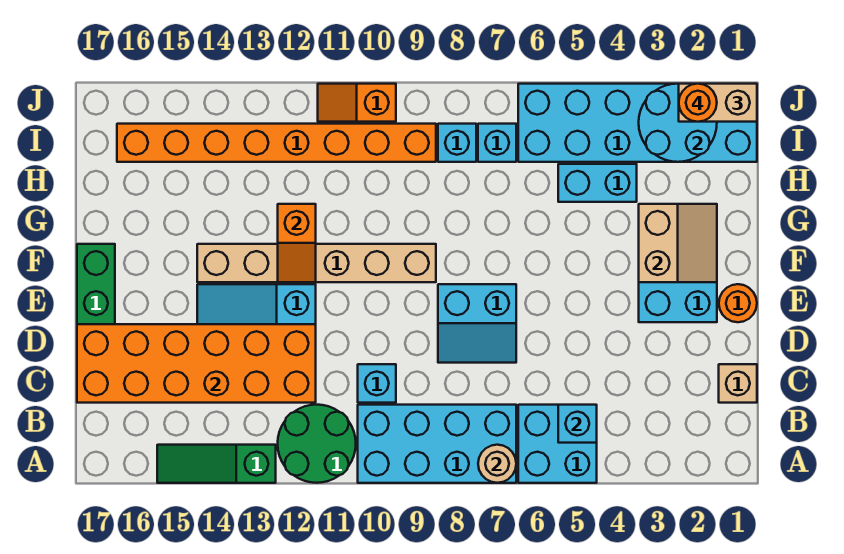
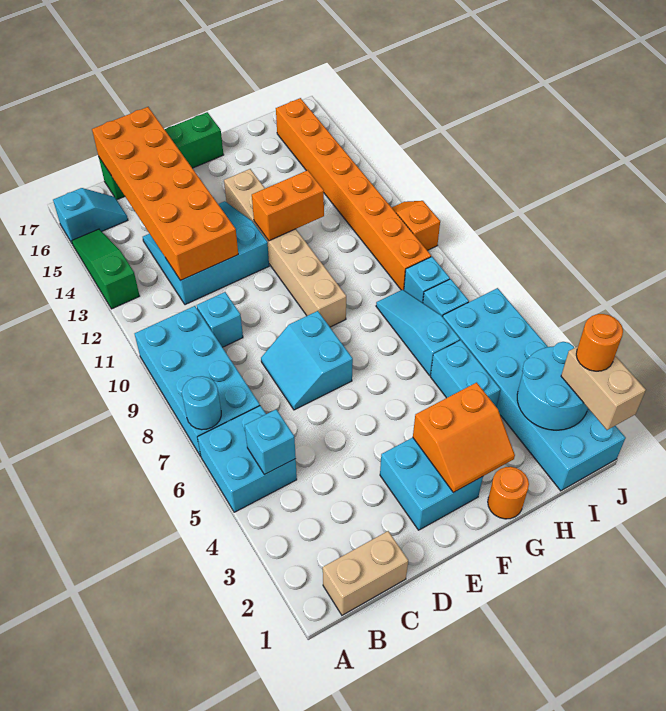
tan 1x1 round brick [478,445,516,483] -> cyan 1x1 round brick [182,376,221,430]
green 2x2 round brick [278,405,356,483] -> none
none -> cyan 1x2 slope [53,188,128,243]
tan 1x1 brick [719,364,757,403] -> tan 1x2 brick [323,531,408,615]
orange 1x1 round brick [719,284,757,322] -> orange 1x1 round brick moved to [488,467,529,519]
tan 2x2 slope [639,204,717,282] -> orange 2x2 slope [413,383,515,493]
orange 1x2 slope [278,204,316,282] -> orange 1x2 brick [252,170,324,241]
none -> cyan 1x3 slope [376,290,460,375]

